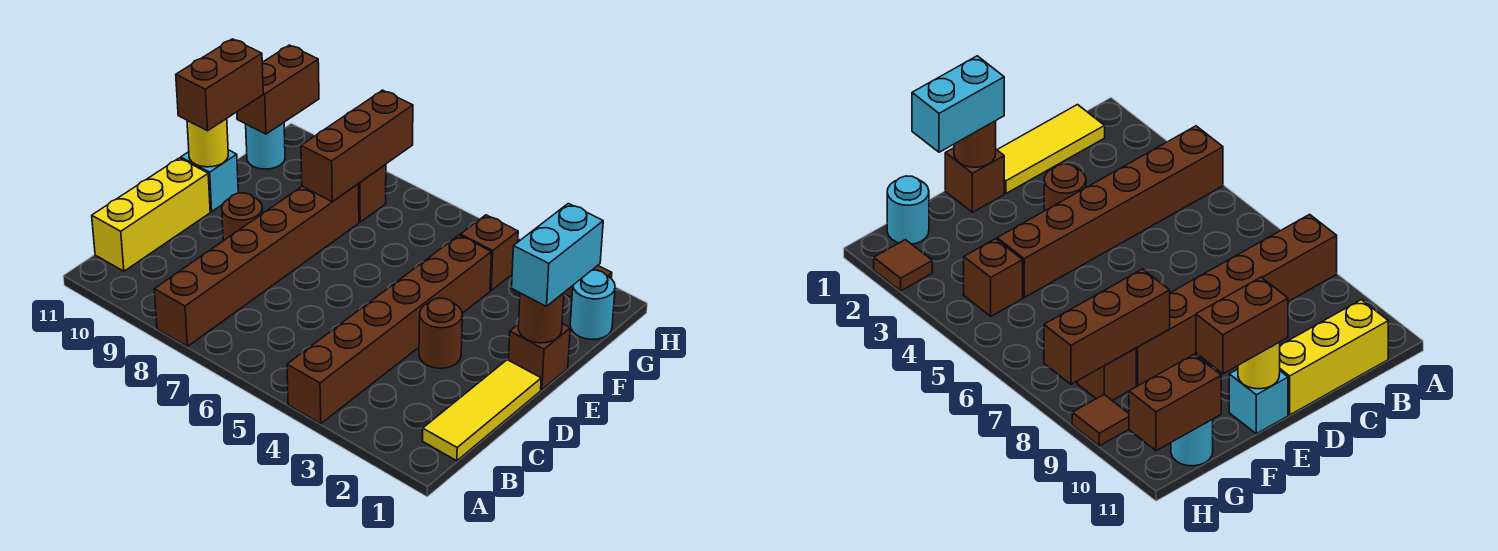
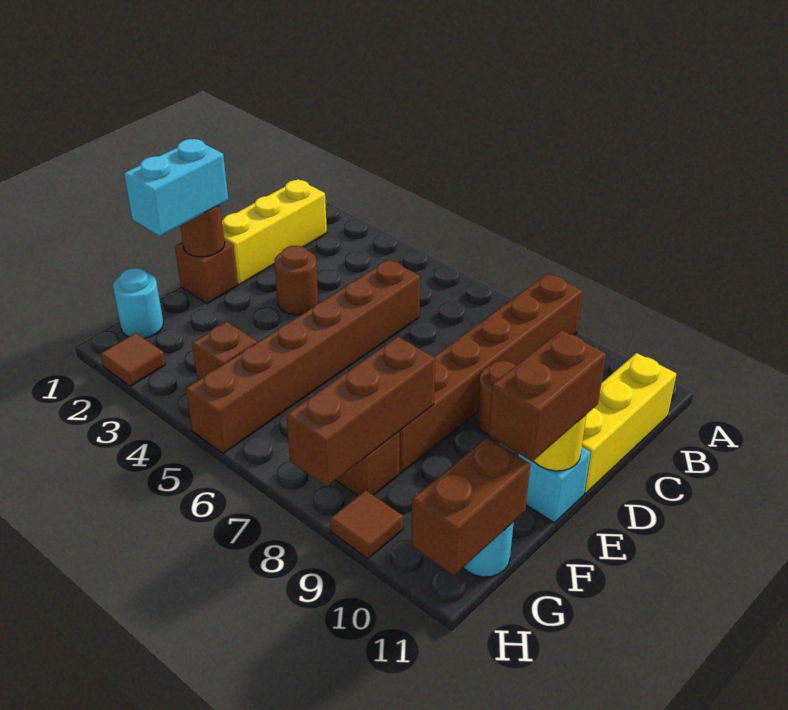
brown 1x6 brick [287,235,491,424] -> brown 1x6 brick moved to [186,259,420,454]
yellow 1x3 tile [423,360,541,461] -> yellow 1x3 brick [222,179,327,285]

